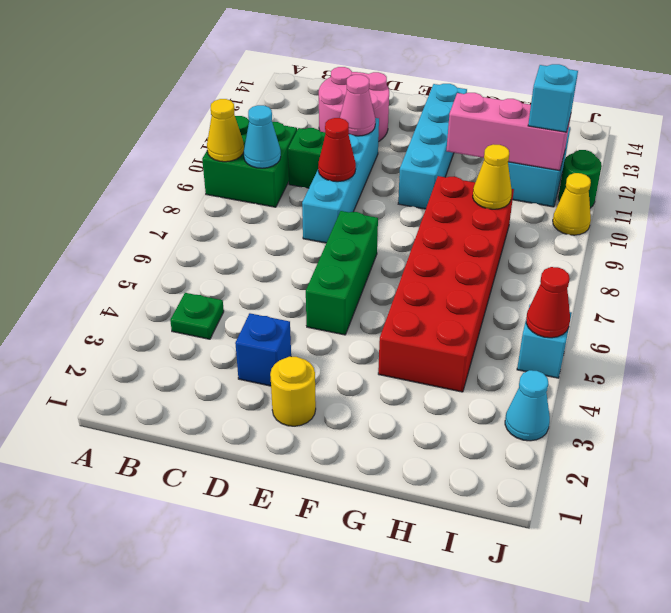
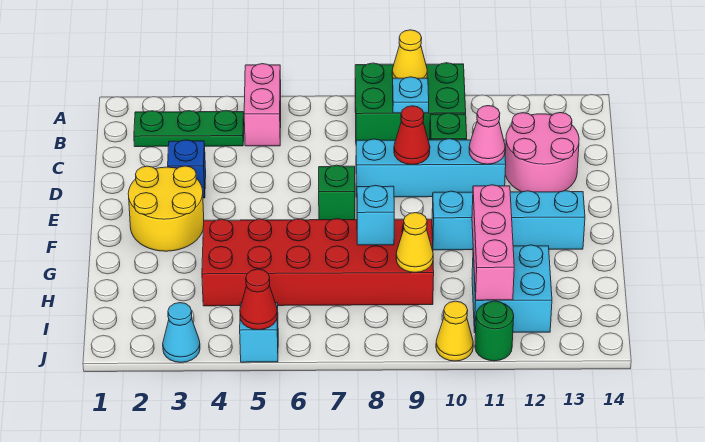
none -> pink 1x2 brick [244,64,281,146]
green 2x2 brick [202,116,297,207] -> green 2x3 brick [355,63,466,141]
green 1x1 plate [170,293,224,339] -> green 1x3 plate [134,110,244,147]
cyan 1x1 cone [244,105,281,168] -> cyan 1x1 plate [393,77,429,113]
yellow 1x1 round brick [270,357,316,426] -> yellow 2x2 round brick [128,166,204,251]
green 1x3 brick [306,211,378,335] -> green 1x1 brick [319,165,355,220]
cyan 1x1 brick [528,64,578,132] -> cyan 1x1 brick moved to [357,185,394,245]

